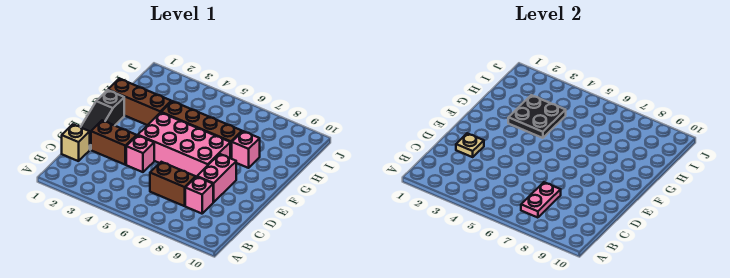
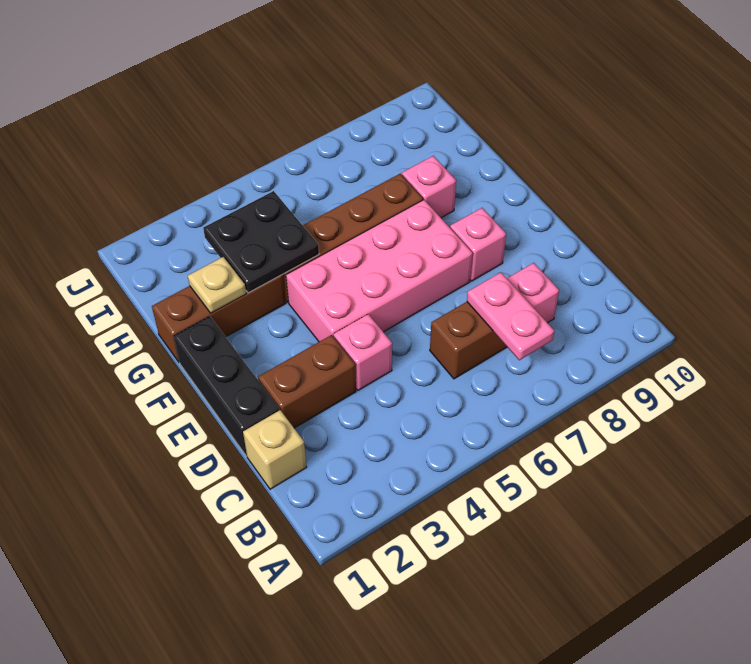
black 1x3 slope [81,90,124,150] -> black 1x3 brick [174,316,279,456]
tan 1x1 plate [456,133,484,157] -> tan 1x1 plate moved to [188,257,246,313]
pink 1x2 brick [197,154,236,202] -> pink 1x1 brick [450,208,506,281]

